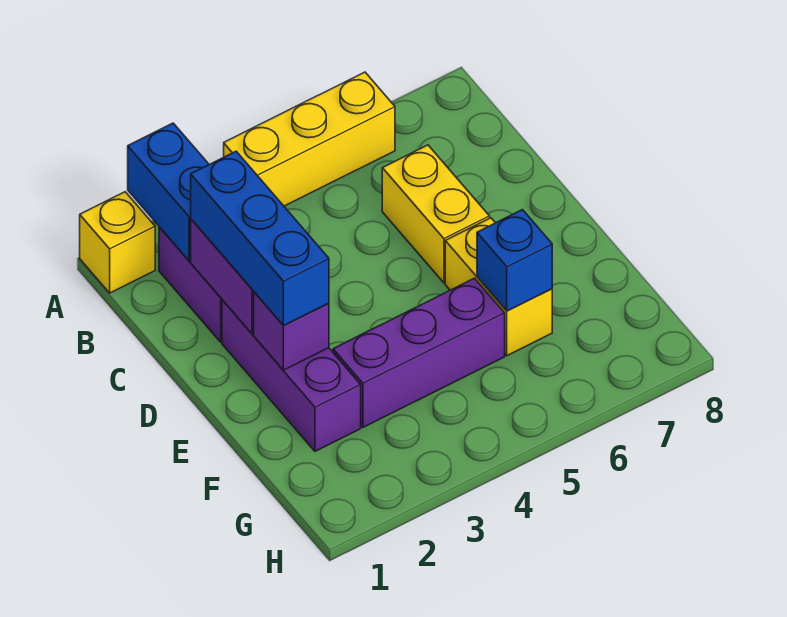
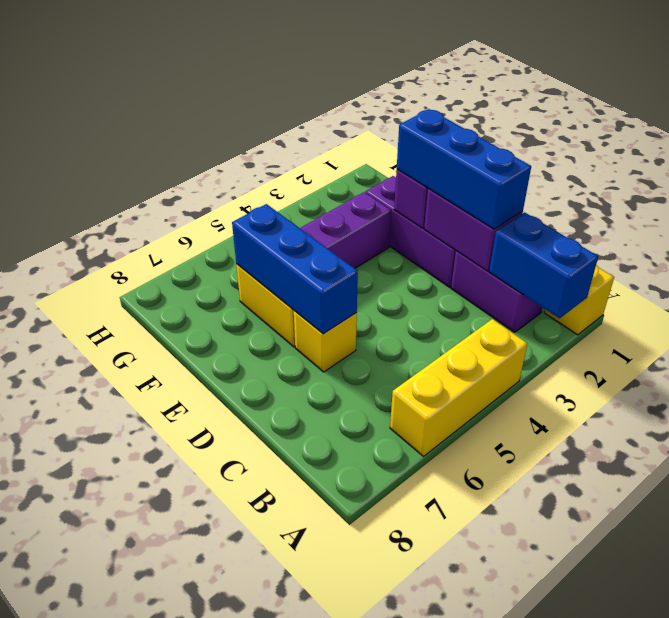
yellow 1x2 brick [382,145,490,283] -> yellow 1x1 brick [294,311,357,372]
blue 1x1 brick [477,210,552,311] -> blue 1x3 brick [232,204,358,334]

